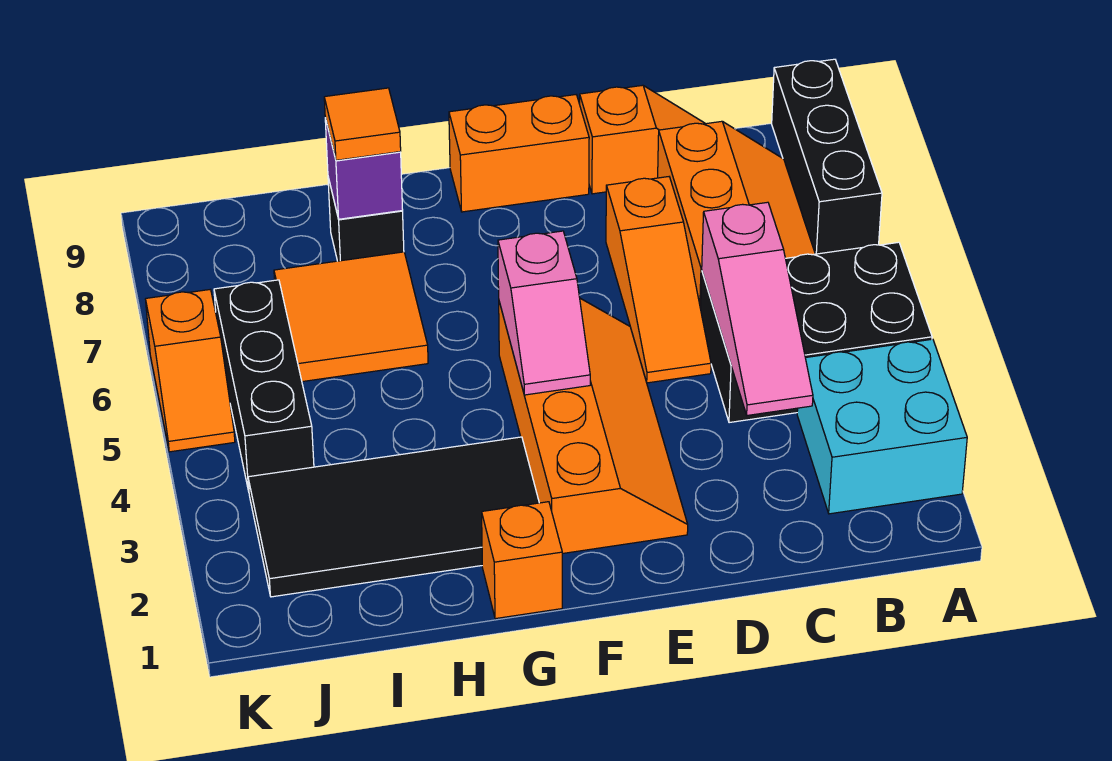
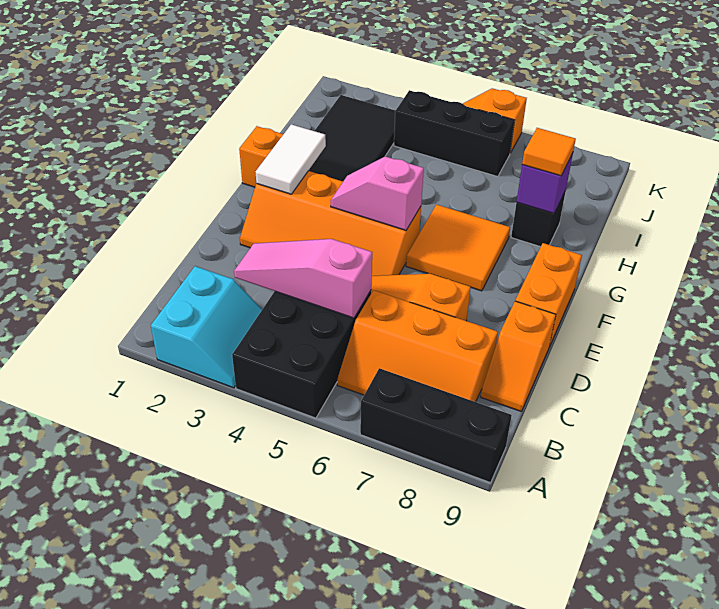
cyan 2x2 brick [797,339,967,514] -> cyan 2x2 slope [151,266,262,388]
none -> white 1x2 tile [256,124,326,194]
orange 2x2 tile [274,252,428,382] -> orange 2x2 tile moved to [406,205,510,291]

